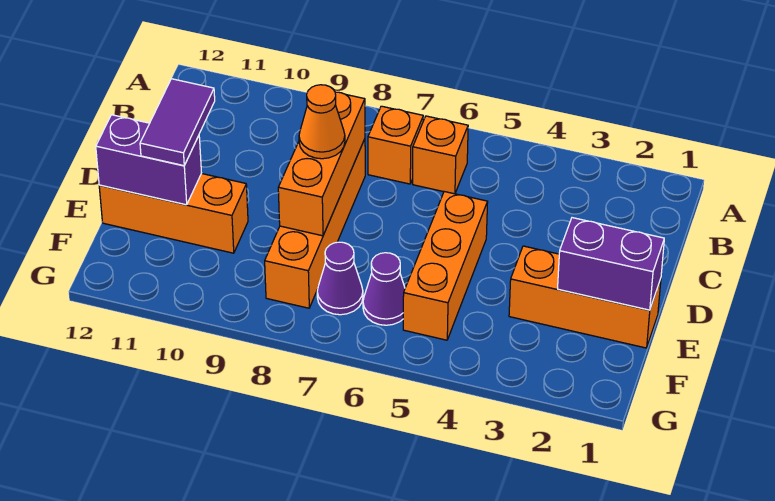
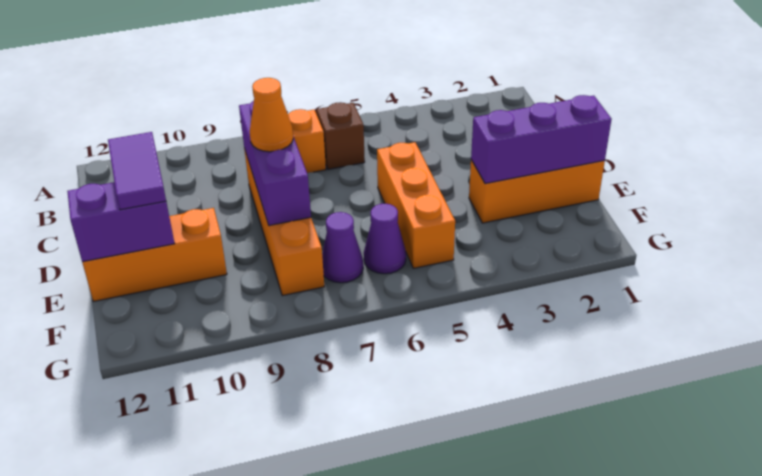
orange 1x1 brick [413,116,468,194] -> brown 1x1 brick [316,102,365,169]
orange 1x3 brick [278,92,365,236] -> purple 1x3 brick [239,101,311,225]
purple 1x2 brick [558,218,664,310] -> purple 1x3 brick [471,95,612,184]

